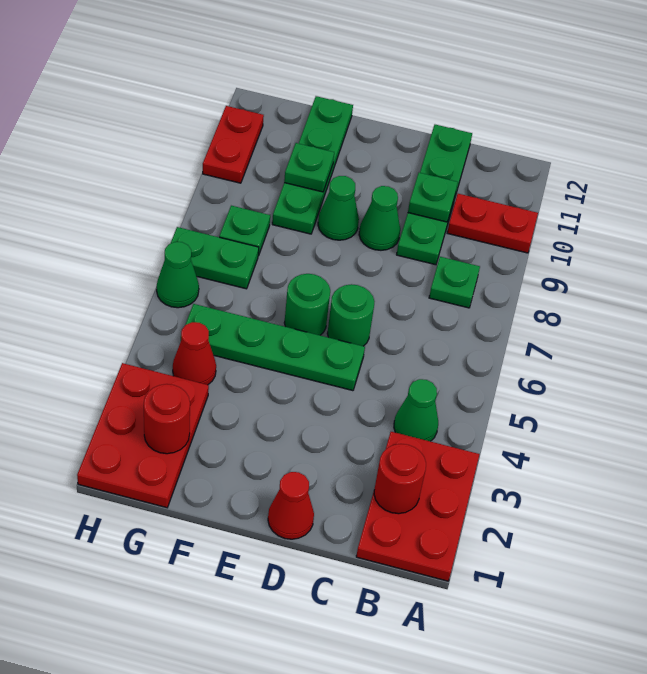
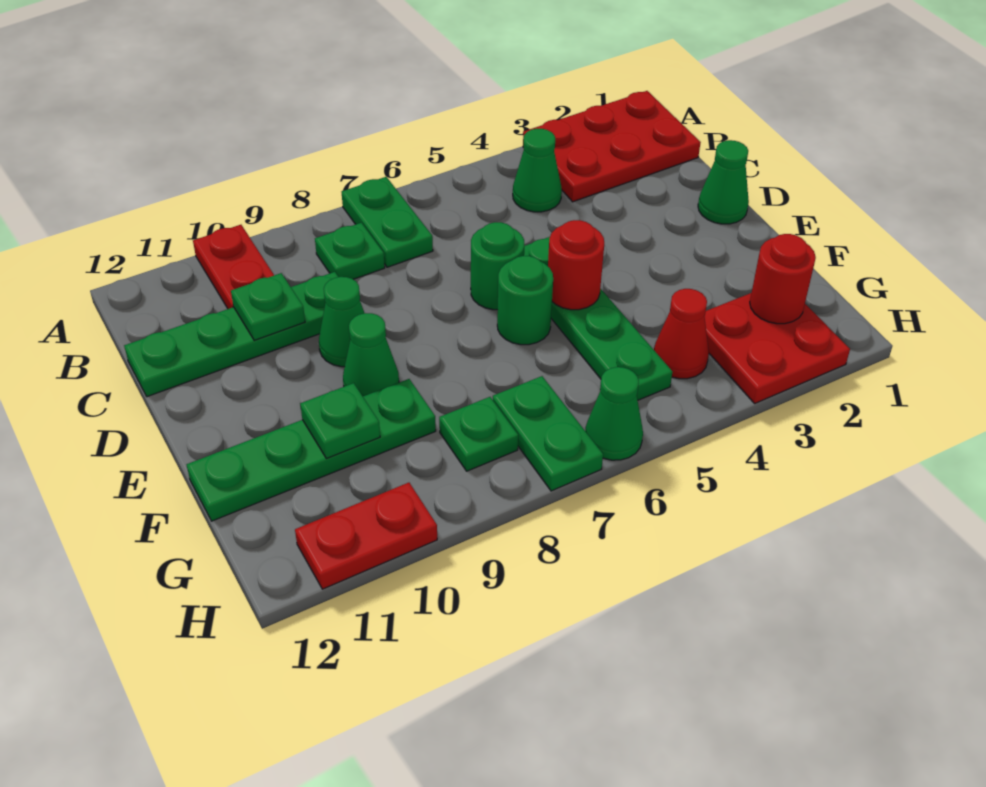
none -> green 1x2 plate [342,177,433,267]
red 1x1 round brick [374,444,426,514] -> red 1x1 round brick moved to [548,220,604,310]
red 1x1 cone [268,472,314,539] -> green 1x1 cone [698,140,749,224]
red 2x3 plate [77,363,209,508] -> red 2x2 plate [704,293,850,403]

